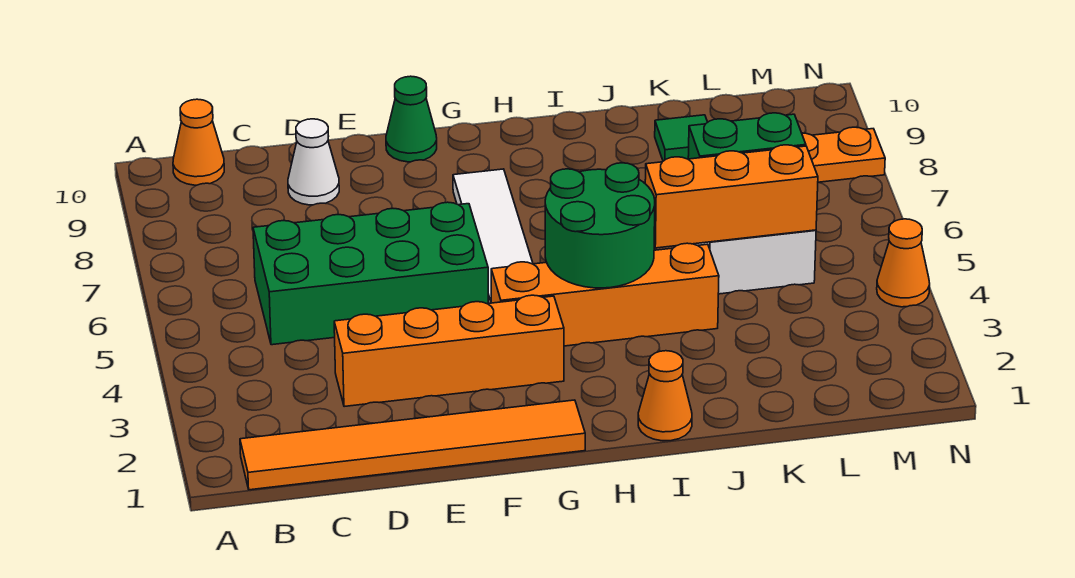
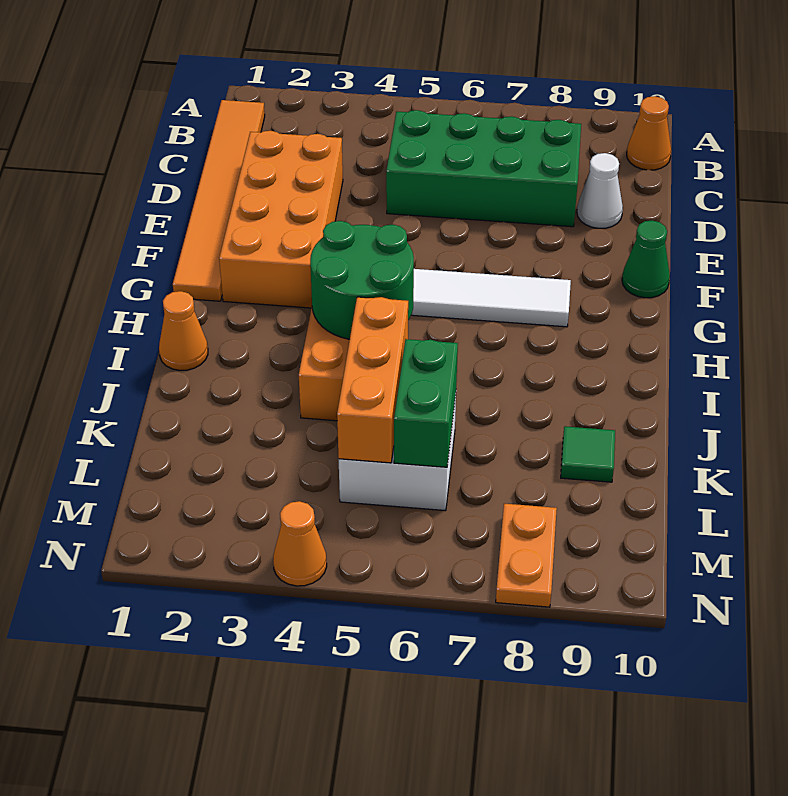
green 2x4 brick [253,202,488,345] -> green 2x4 brick turned to [386,110,581,227]
orange 1x4 brick [334,295,564,407] -> orange 2x4 brick [219,131,343,308]

